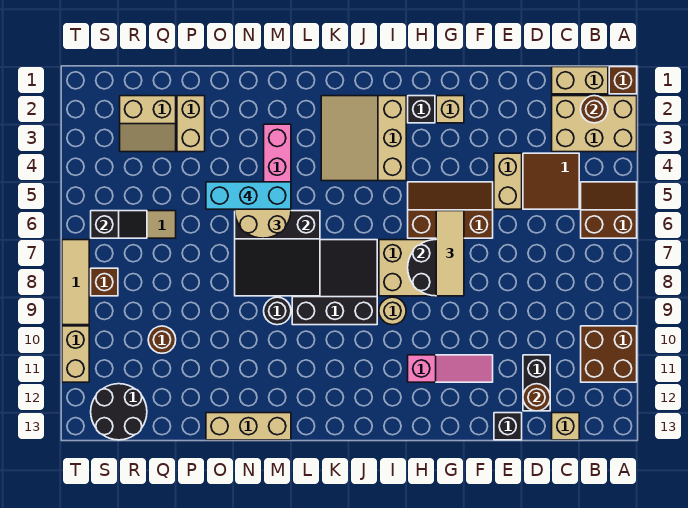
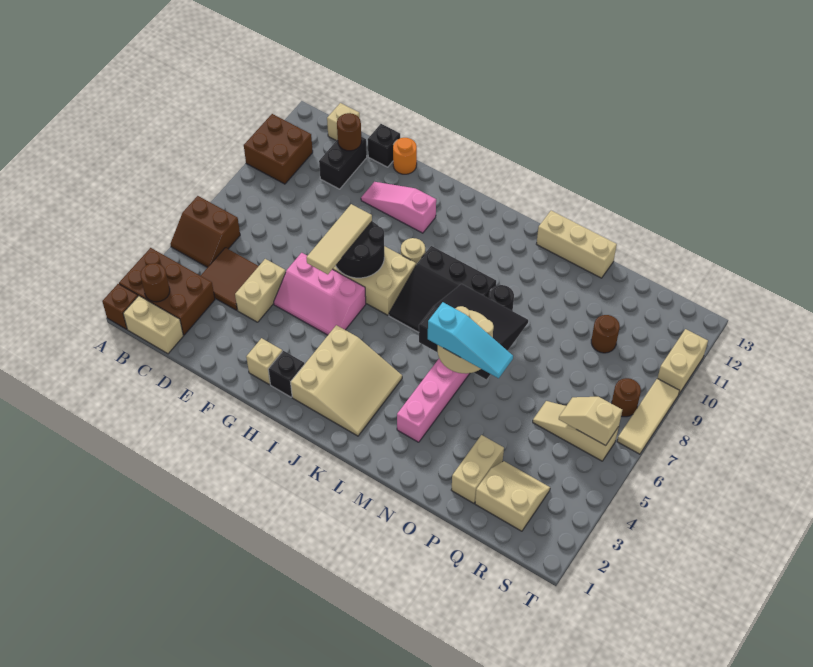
tan 2x3 brick [552,96,637,152] -> brown 2x3 brick [119,248,215,335]
brown 2x3 slope [408,182,493,238] -> pink 2x3 slope [274,253,366,335]
none -> orange 1x1 round brick [393,138,417,174]
cyan 1x3 brick [206,182,291,209] -> cyan 1x3 slope [428,302,513,378]
black 1x2 slope [91,211,147,238] -> tan 1x2 slope [559,397,622,446]
black 2x2 round brick [91,384,147,440] -> none
brown 1x1 brick [91,268,118,296] -> brown 1x1 round brick [612,378,641,417]

